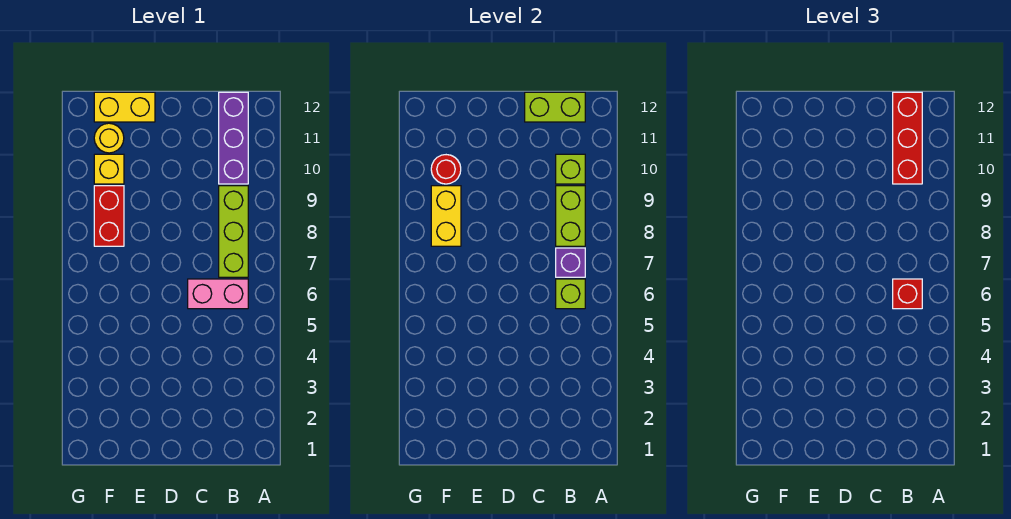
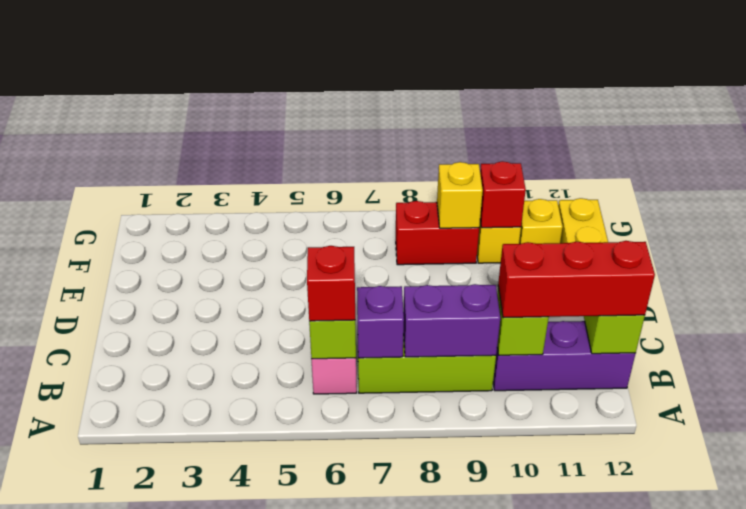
lime 1x2 brick [556,186,585,246] -> purple 1x2 brick [403,284,500,357]
yellow 1x2 brick [431,186,461,246] -> yellow 1x1 brick [437,162,483,228]
red 1x1 round brick [431,155,461,184] -> red 1x1 brick [480,161,526,228]
yellow 1x1 round brick [94,123,124,153] -> yellow 1x1 brick [519,199,563,244]

